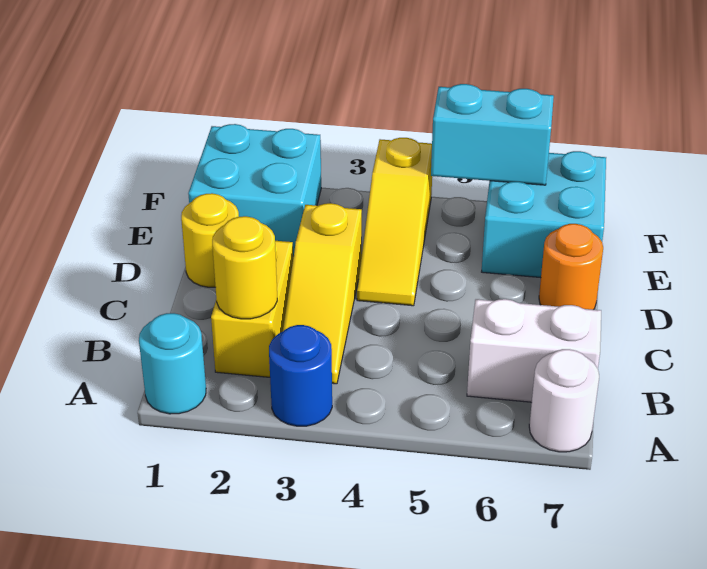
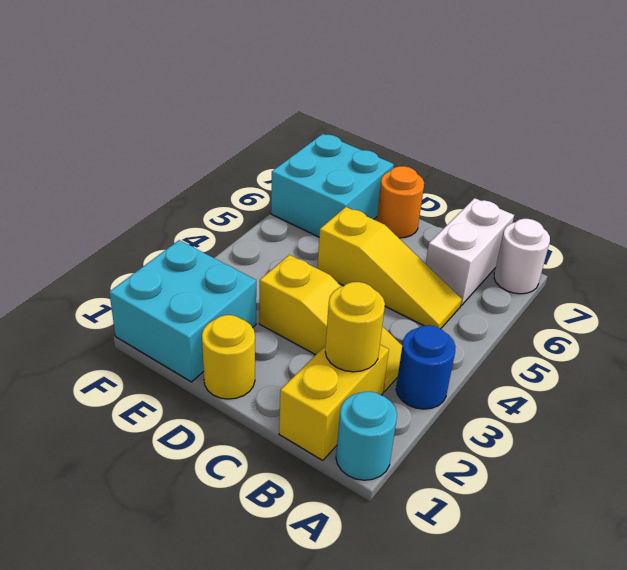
yellow 1x2 brick [211,241,293,377] -> yellow 1x2 brick turned to [279,345,389,460]
yellow 1x3 slope [357,138,432,306] -> yellow 1x3 slope moved to [318,207,462,329]
cyan 1x2 brick [431,84,554,185] -> none

